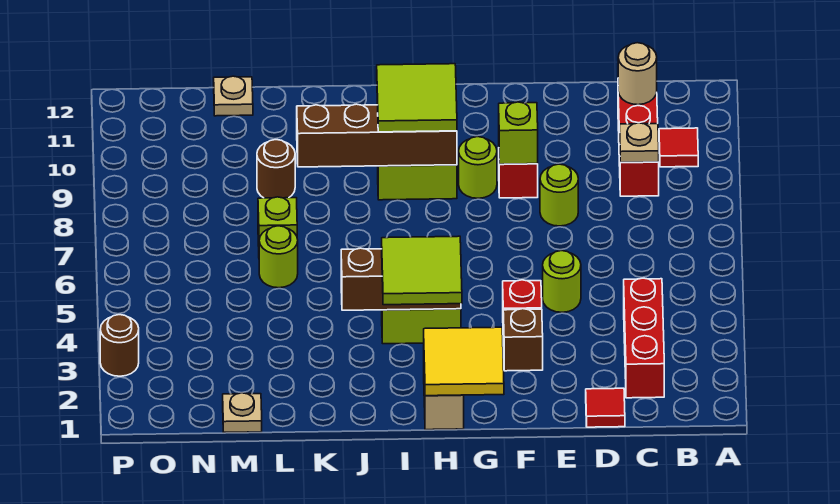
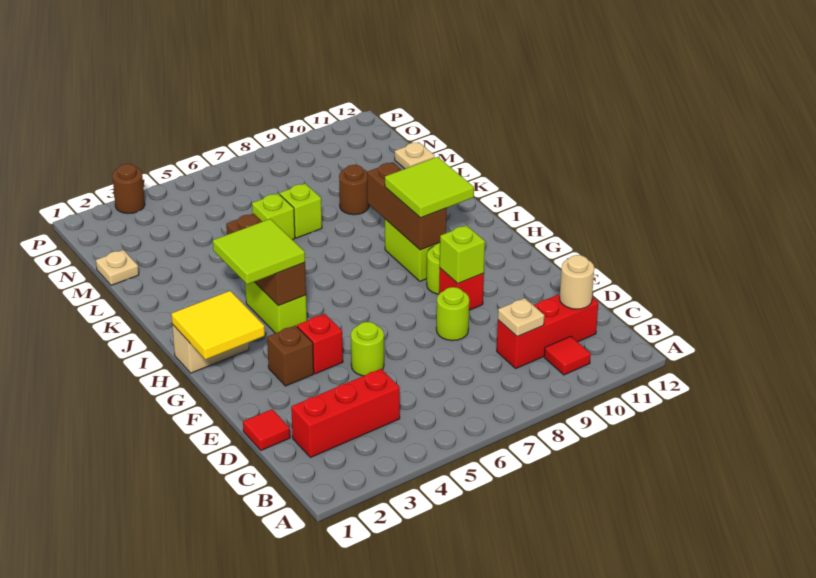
brown 1x4 brick [297,104,457,167] -> brown 1x3 brick [367,162,447,250]
lime 1x1 round brick [259,226,298,288] -> lime 1x1 brick [252,194,295,240]

